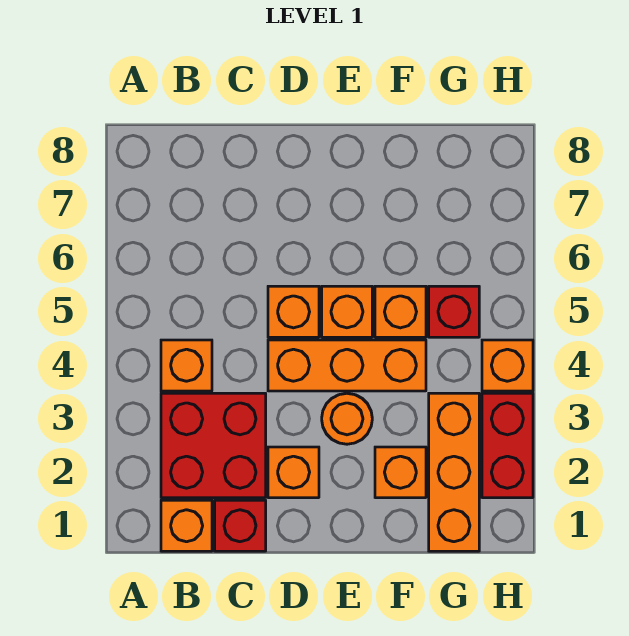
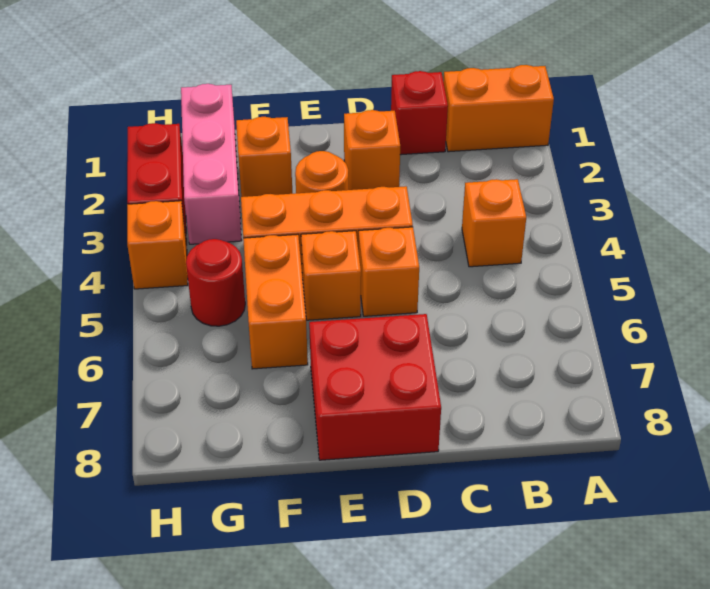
orange 1x1 brick [161,500,212,551] -> orange 1x2 brick [444,65,554,152]
red 2x2 brick [161,393,266,498] -> red 2x2 brick moved to [309,314,441,460]
orange 1x1 brick [375,286,426,337] -> orange 1x2 brick [243,234,308,369]
orange 1x3 brick [429,393,479,551] -> pink 1x3 brick [181,84,242,244]
red 1x1 brick [429,286,479,337] -> red 1x1 round brick [186,239,245,326]

